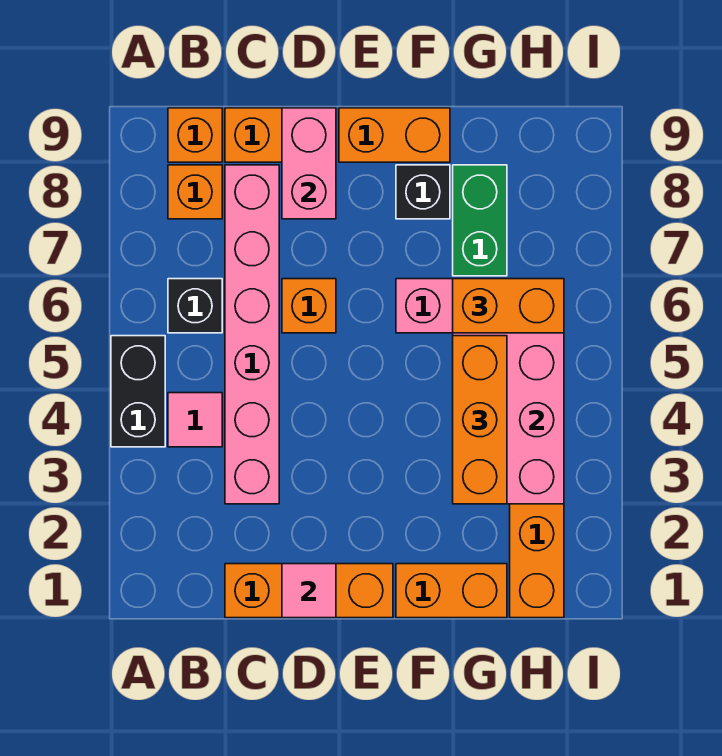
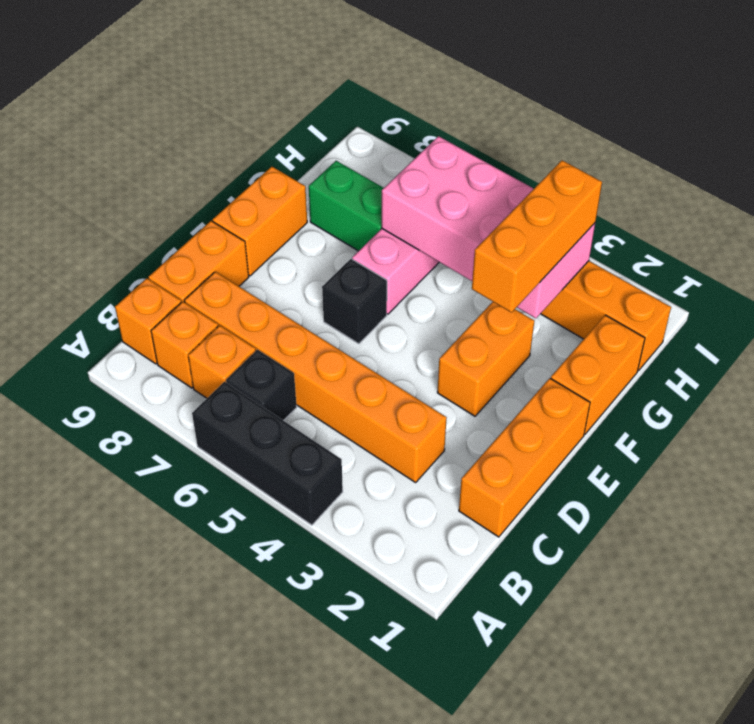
black 1x2 brick [111,336,165,447] -> black 1x3 brick [192,382,343,525]
pink 1x1 tile [168,393,222,447] -> none
pink 1x6 brick [225,165,279,504] -> orange 1x6 brick [185,272,447,482]
pink 1x1 tile [282,564,336,618] -> none
orange 1x1 brick [282,279,336,333] -> orange 1x1 brick moved to [188,325,256,398]
pink 1x2 brick [282,108,336,219] -> none
black 1x1 brick [396,165,450,219] -> black 1x1 brick moved to [322,259,387,344]
orange 1x3 brick [453,336,507,504] -> orange 1x3 brick turned to [472,160,602,312]
orange 1x2 brick [453,279,564,333] -> orange 1x2 brick moved to [437,302,534,416]

